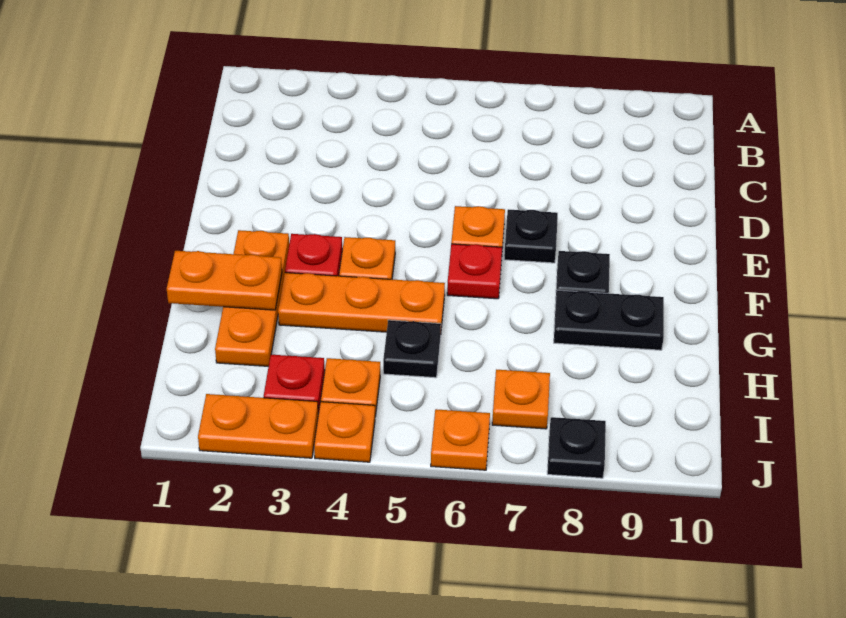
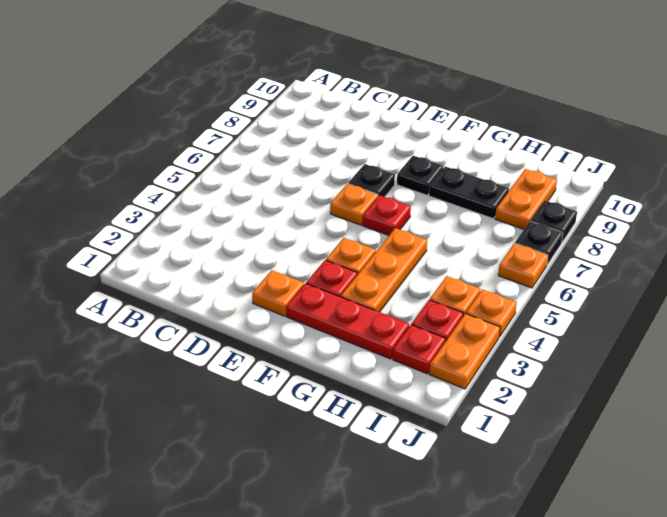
orange 1x3 plate [215,230,289,366] -> red 1x3 plate [286,283,409,359]
orange 1x2 plate [167,251,282,310] -> orange 1x2 plate moved to [495,169,557,229]
black 1x2 plate [554,290,664,350] -> black 1x2 plate turned to [429,167,509,218]
black 1x1 plate [383,320,441,378] -> black 1x1 plate moved to [515,222,563,265]
none -> red 1x1 plate [393,324,446,374]
orange 1x1 plate [492,370,550,429] -> orange 1x1 plate moved to [252,270,304,316]

